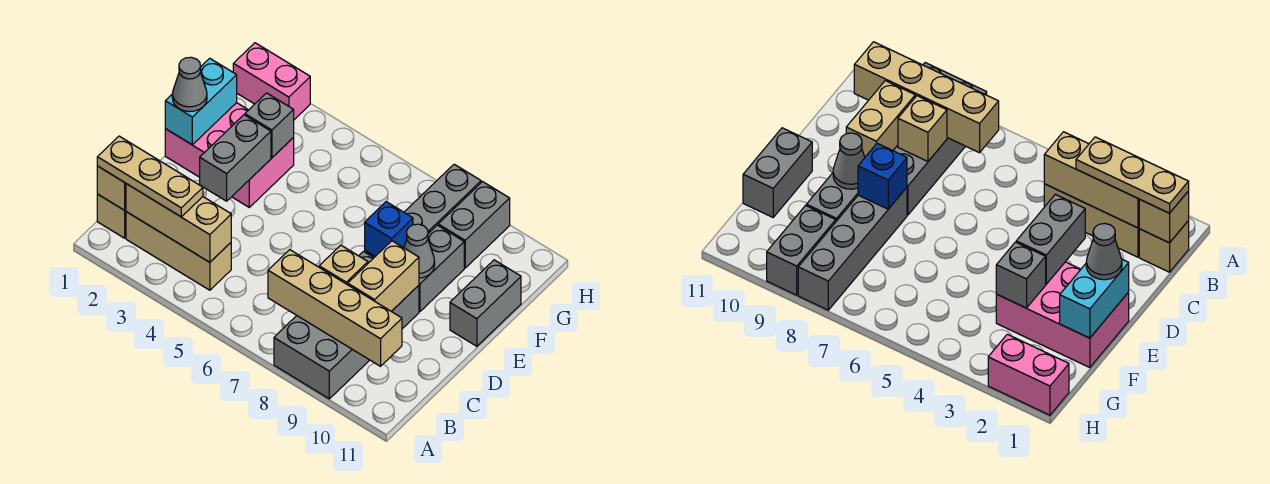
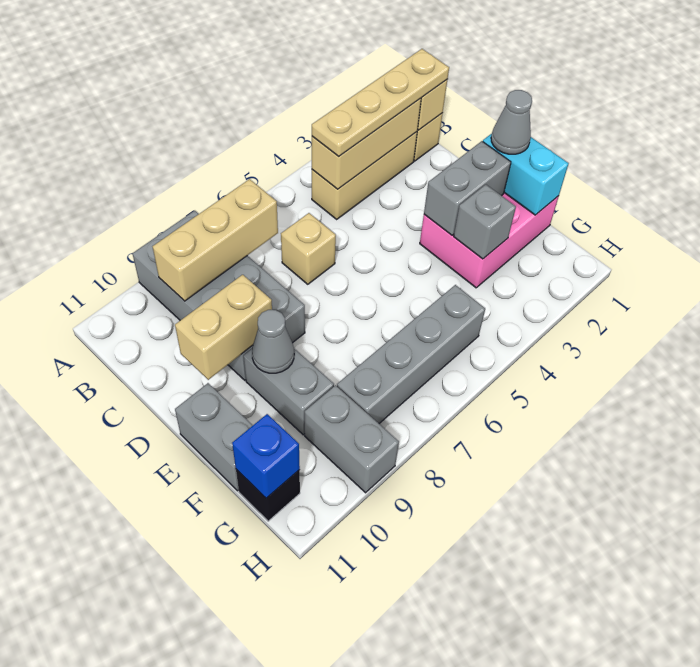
tan 1x3 plate [97,136,203,217] -> tan 1x4 plate [312,49,449,156]
tan 1x4 brick [268,250,402,366] -> tan 1x3 brick [153,179,278,301]
tan 1x1 brick [319,245,368,285] -> tan 1x1 brick moved to [281,213,336,284]
tan 1x2 brick [348,241,419,311] -> tan 1x2 brick turned to [175,275,272,380]
grey 1x2 brick [200,115,271,201] -> grey 1x2 brick turned to [424,141,511,235]
grey 1x4 brick [365,164,481,257] -> grey 1x4 brick turned to [337,285,485,423]
blue 1x1 brick [365,202,413,256] -> blue 1x1 brick moved to [232,414,300,498]
none -> black 1x1 brick [236,469,300,521]
pink 1x2 brick [233,43,310,120] -> none

